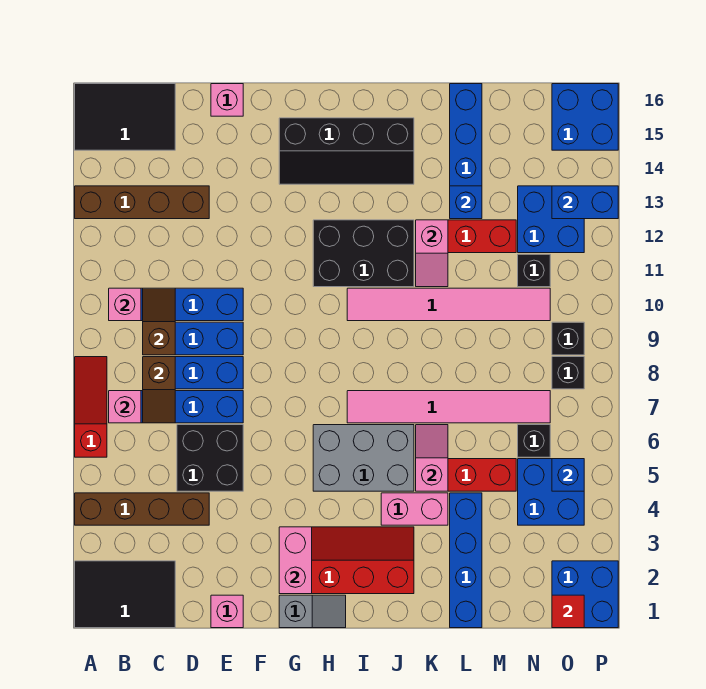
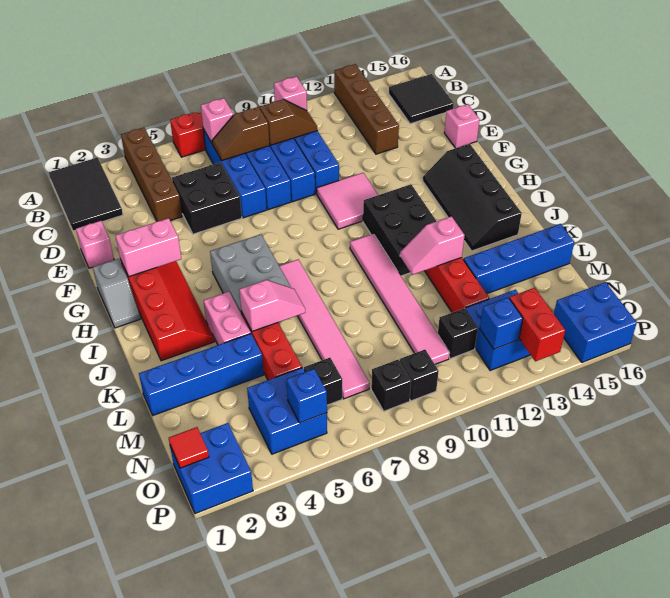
black 2x3 tile [75,84,175,150] -> black 2x2 tile [389,74,454,124]
none -> pink 2x2 tile [317,173,378,229]
blue 1x1 brick [450,186,482,219] -> blue 1x1 brick moved to [480,298,523,349]
blue 1x2 brick [552,186,618,219] -> red 1x2 brick [509,288,565,361]

